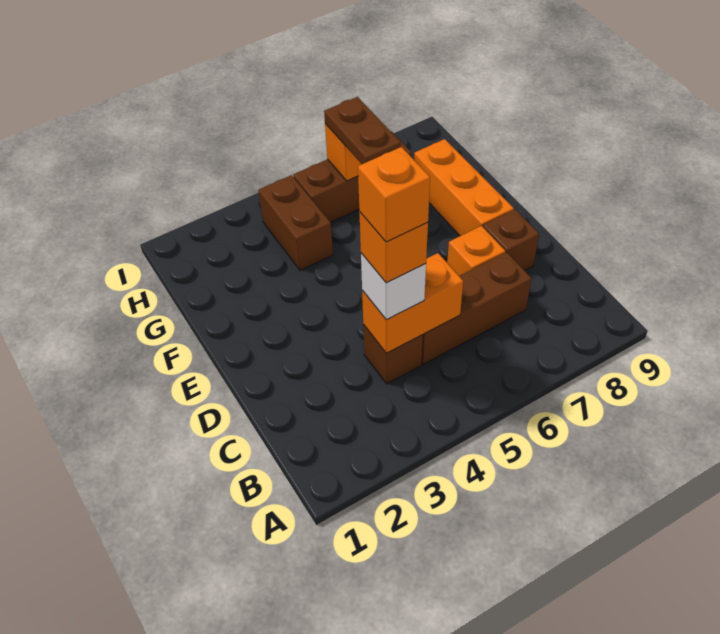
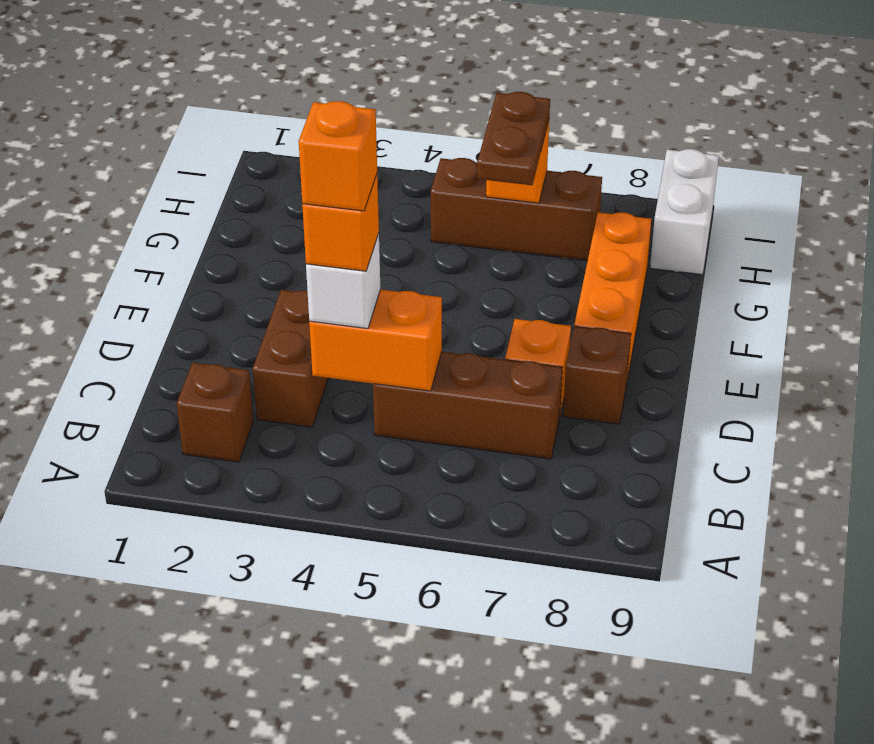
brown 1x1 brick [363,325,423,384] -> brown 1x1 brick moved to [177,363,253,462]
brown 1x2 brick [258,175,333,270] -> brown 1x2 brick moved to [253,290,328,427]
none -> white 1x2 brick [650,149,719,275]

